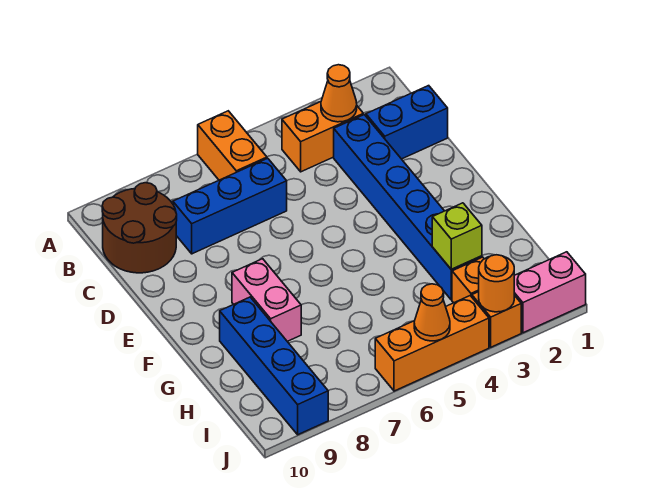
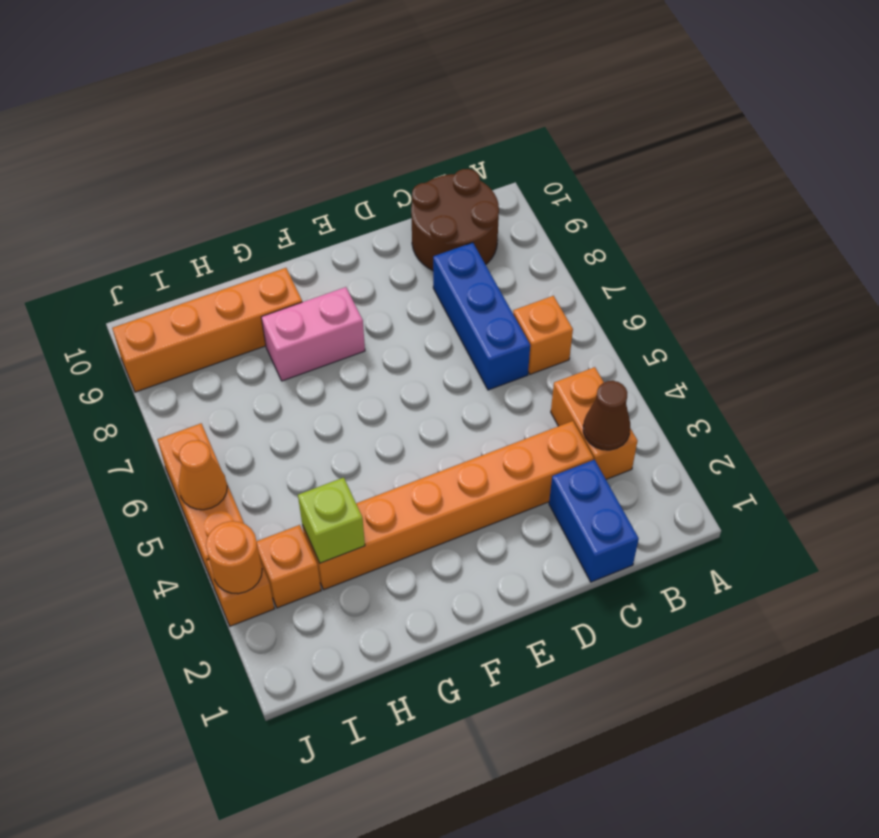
orange 1x2 brick [198,111,267,180] -> orange 1x1 brick [513,296,573,374]
orange 1x1 cone [321,65,357,122] -> brown 1x1 cone [583,381,630,450]
blue 1x6 brick [334,115,482,300] -> orange 1x6 brick [302,421,594,590]
blue 1x4 brick [220,297,328,435] -> orange 1x4 brick [112,268,302,392]
pink 1x2 brick [514,252,586,333] -> none

